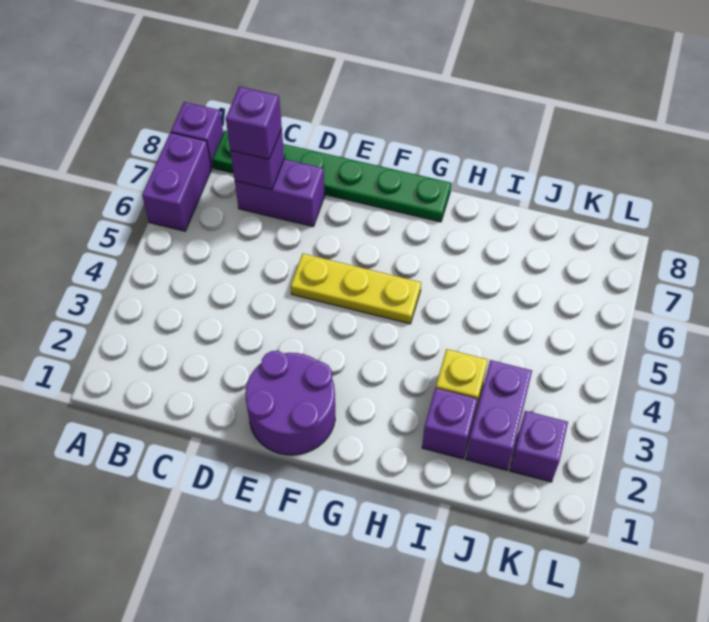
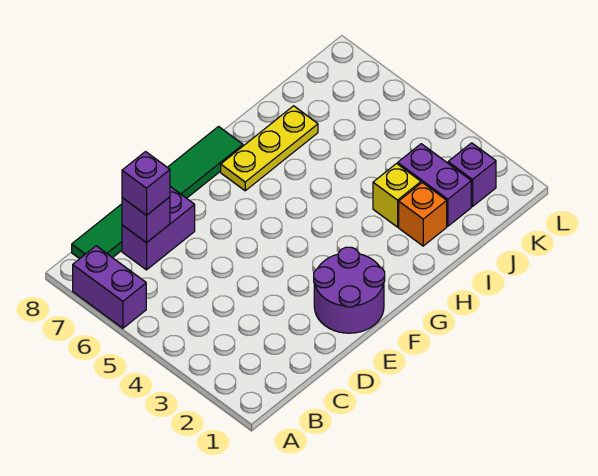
purple 1x1 brick [171,102,223,168] -> none
green 1x6 plate [212,131,451,222] -> green 1x6 tile [72,127,243,259]
yellow 1x3 plate [291,254,421,324] -> yellow 1x3 plate moved to [221,106,318,191]
purple 1x1 brick [422,388,478,459] -> orange 1x1 brick [399,183,447,246]

